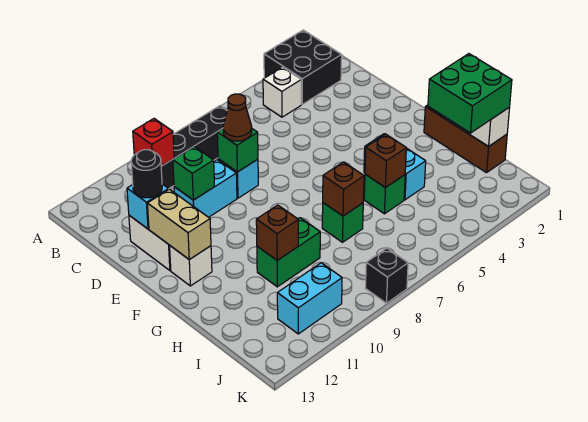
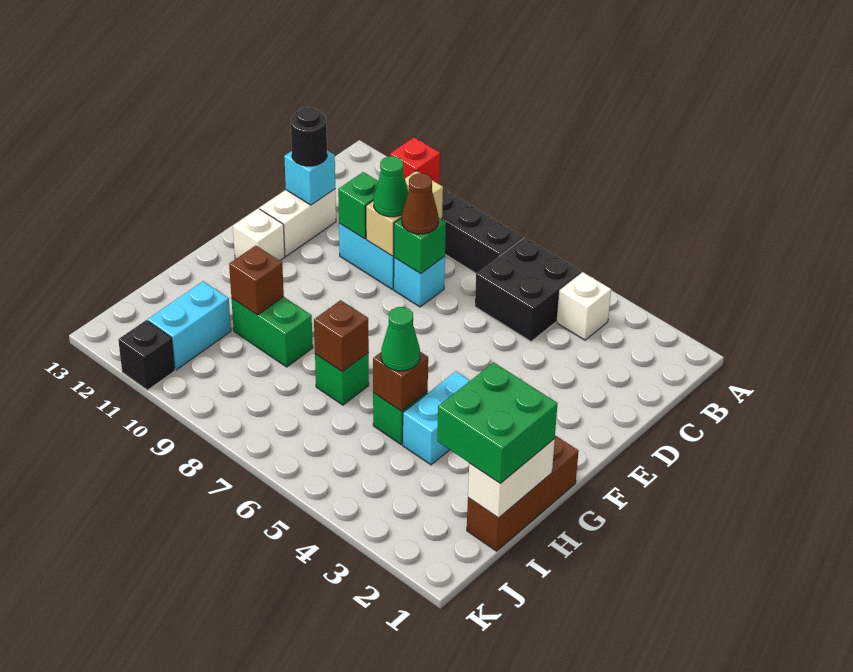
black 2x2 brick [264,30,342,104] -> black 2x2 brick moved to [475,238,581,341]
none -> green 1x1 cone [374,156,408,217]
tan 1x2 brick [147,189,211,260] -> tan 1x2 brick moved to [366,171,443,256]
none -> green 1x1 cone [381,307,420,371]
cyan 1x2 brick [277,263,342,334] -> cyan 1x2 brick turned to [148,281,231,370]
black 1x1 brick [365,248,408,303] -> black 1x1 brick moved to [118,320,175,390]

